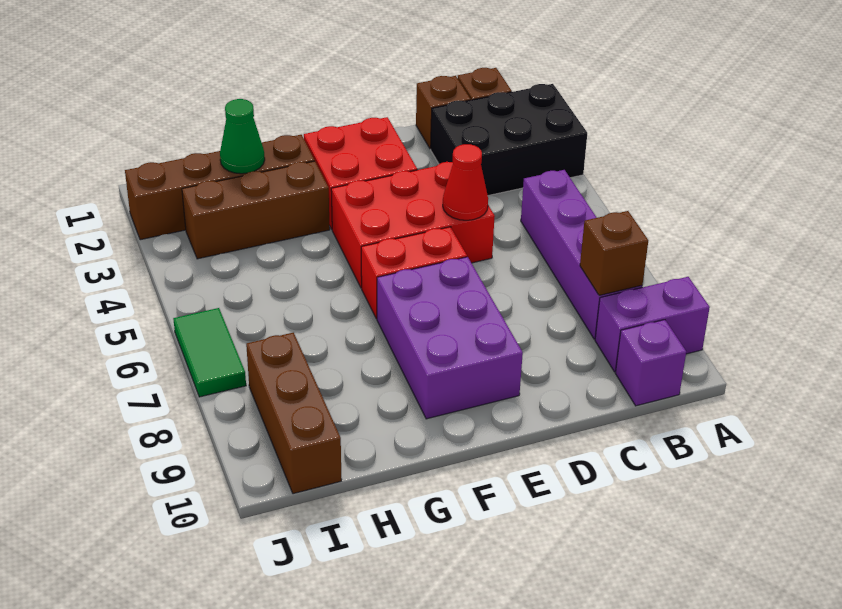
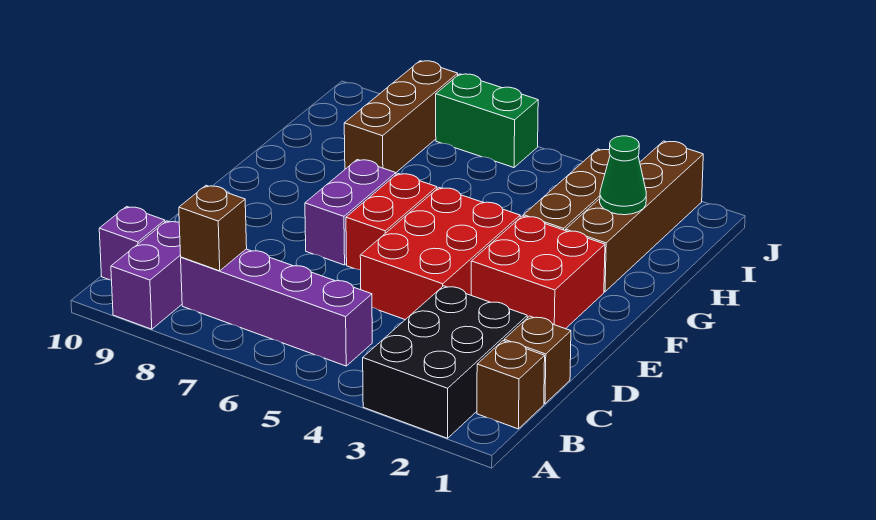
red 1x1 cone [443,144,488,220] -> none
purple 2x3 brick [377,257,523,419] -> purple 1x2 brick [305,160,396,265]
brown 1x3 brick [246,333,342,494] -> brown 1x3 brick turned to [344,61,458,173]
green 1x2 tile [173,308,246,397] -> green 1x2 brick [436,74,538,168]

